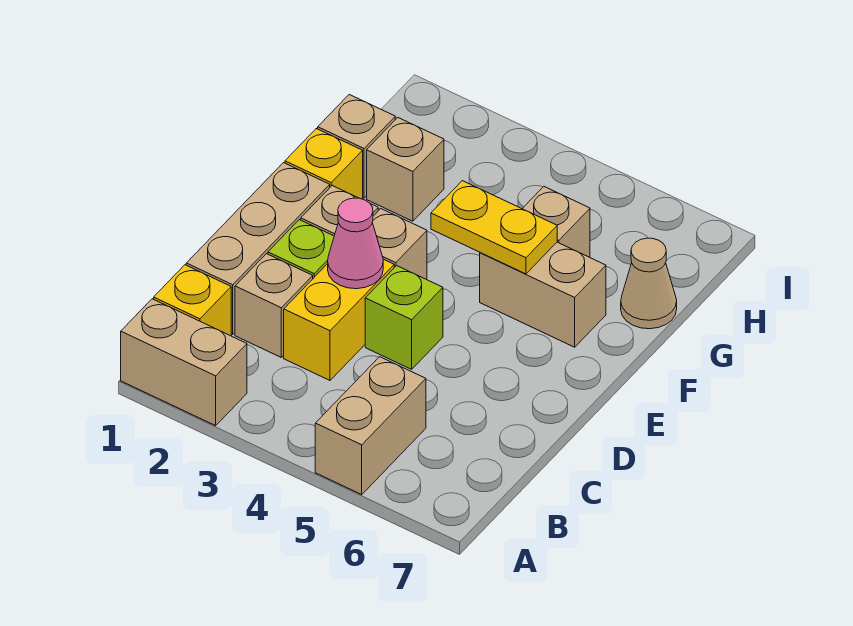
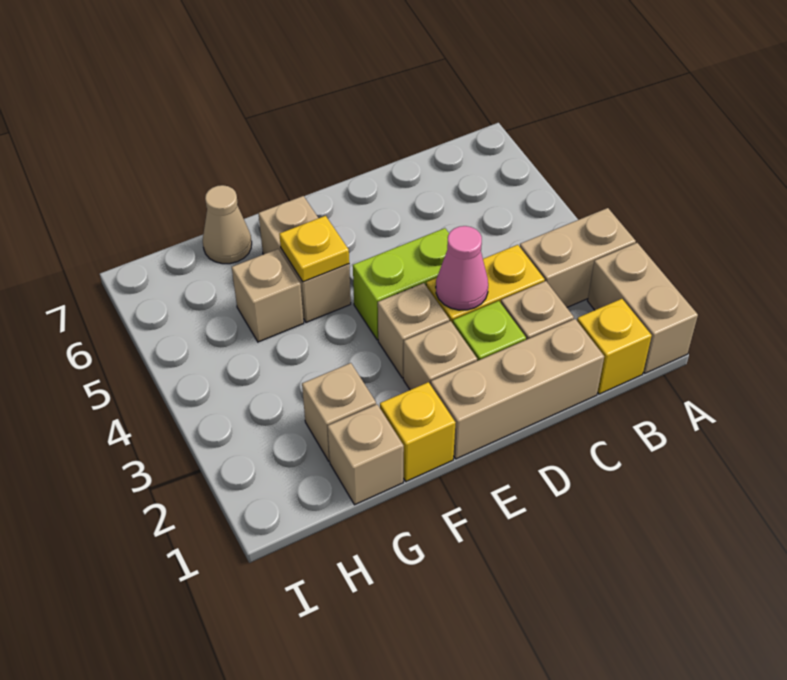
tan 1x2 brick [315,357,426,494] -> tan 1x2 brick moved to [520,208,636,307]
lime 1x1 brick [365,266,443,369] -> lime 1x2 brick [353,228,449,340]
yellow 1x2 plate [431,181,557,274] -> yellow 1x1 plate [279,216,349,282]

